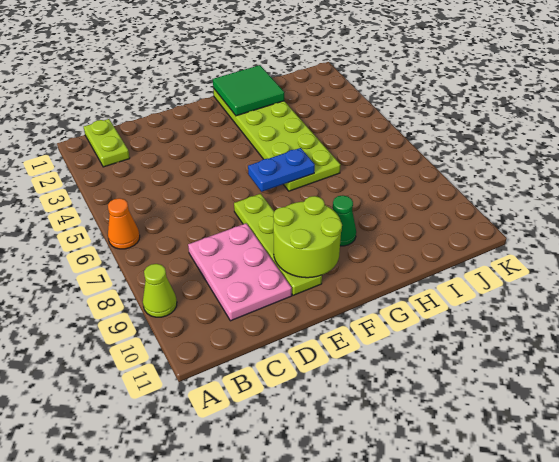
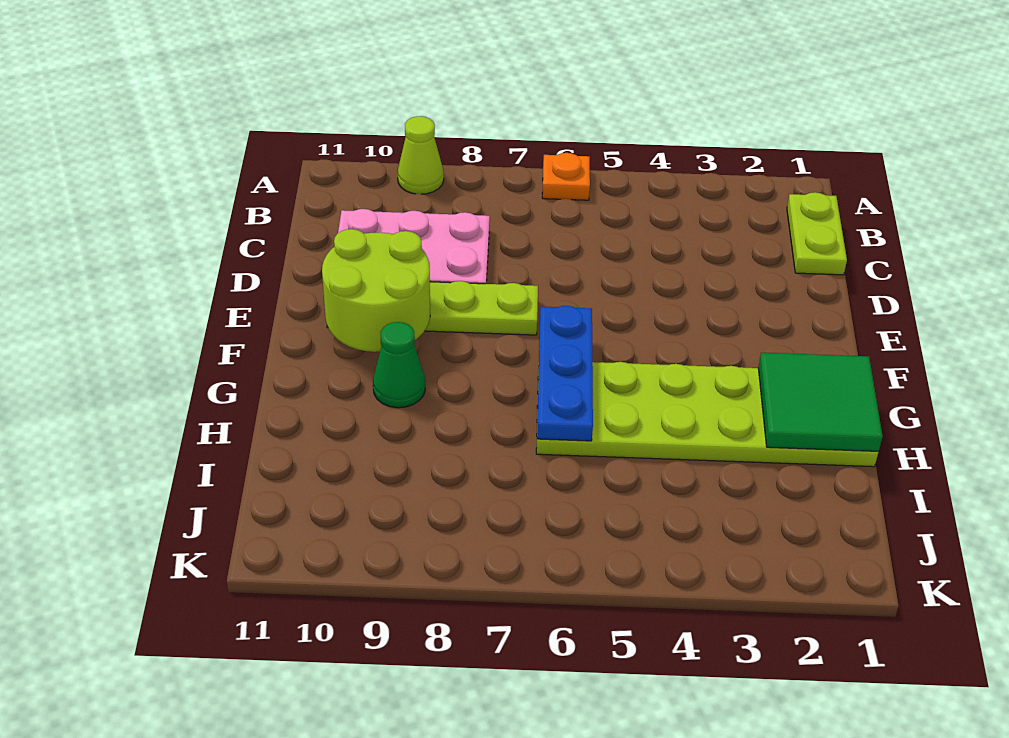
orange 1x1 cone [108,198,140,249] -> orange 1x1 plate [542,153,590,200]
lime 1x2 plate [84,119,130,167] -> lime 1x2 plate turned to [787,192,847,275]
blue 1x2 plate [248,148,315,192] -> blue 1x3 plate [537,306,593,441]

